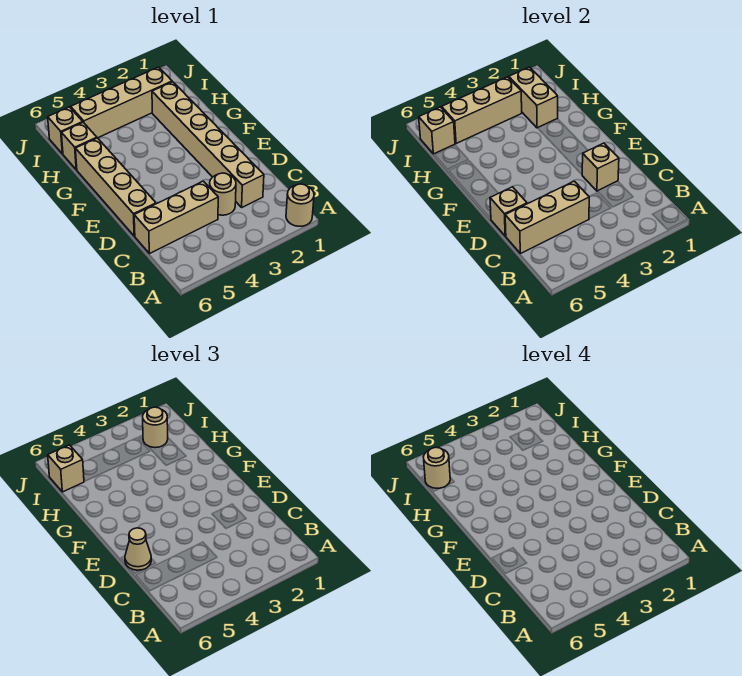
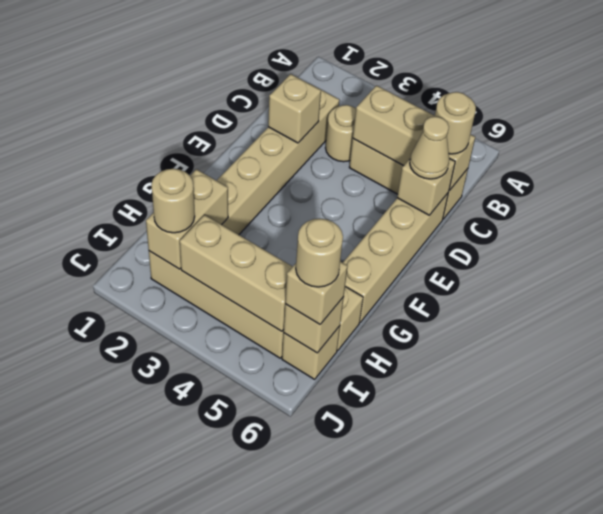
tan 1x1 round brick [286,184,314,226] -> tan 1x1 round brick moved to [435,92,476,154]

